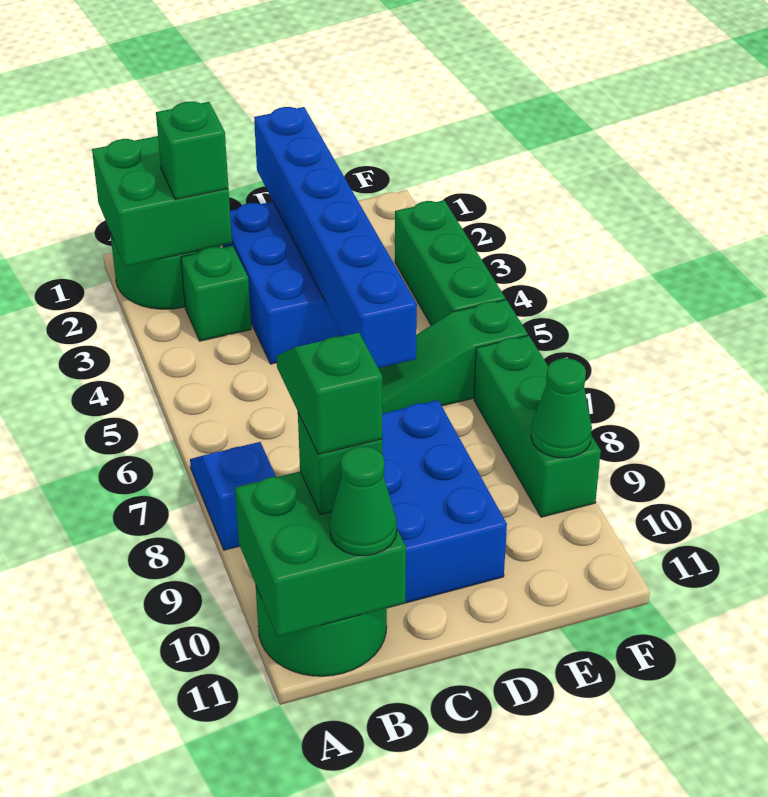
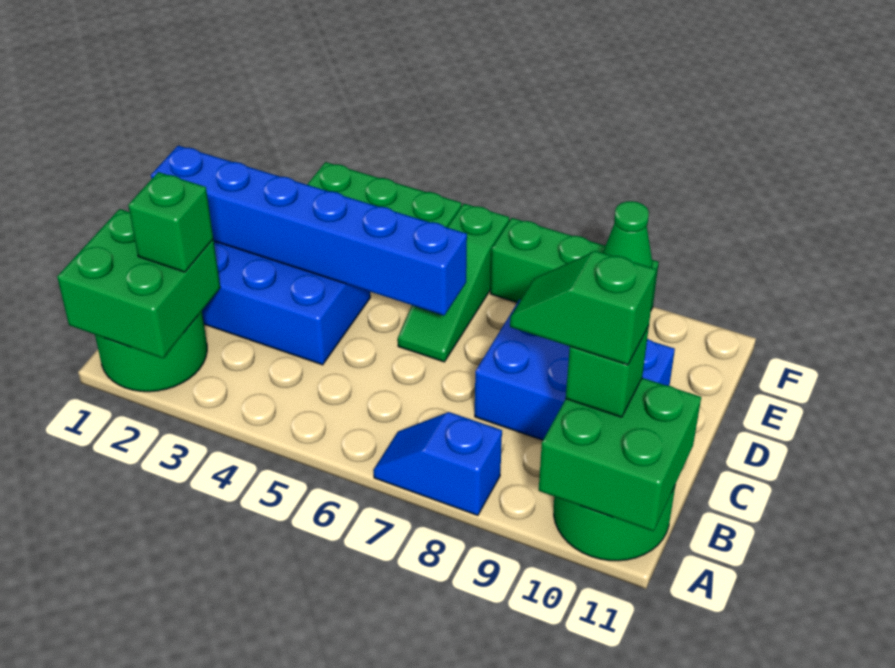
green 1x1 brick [181,246,251,341] -> none
green 1x1 cone [330,446,397,556] -> none

